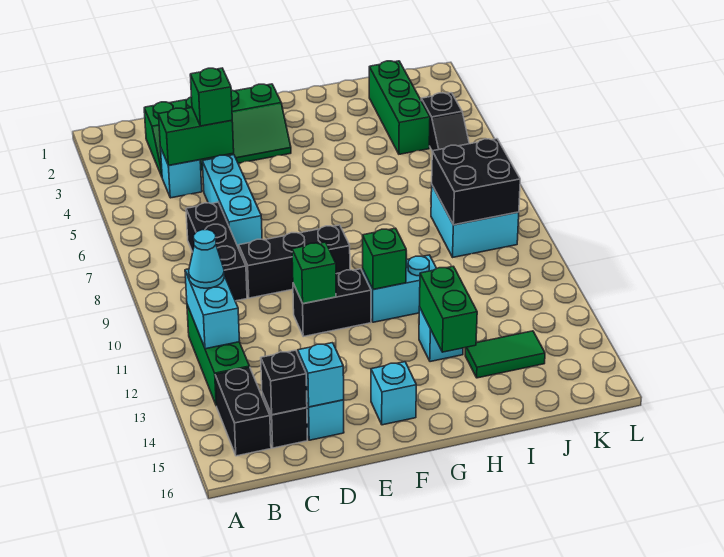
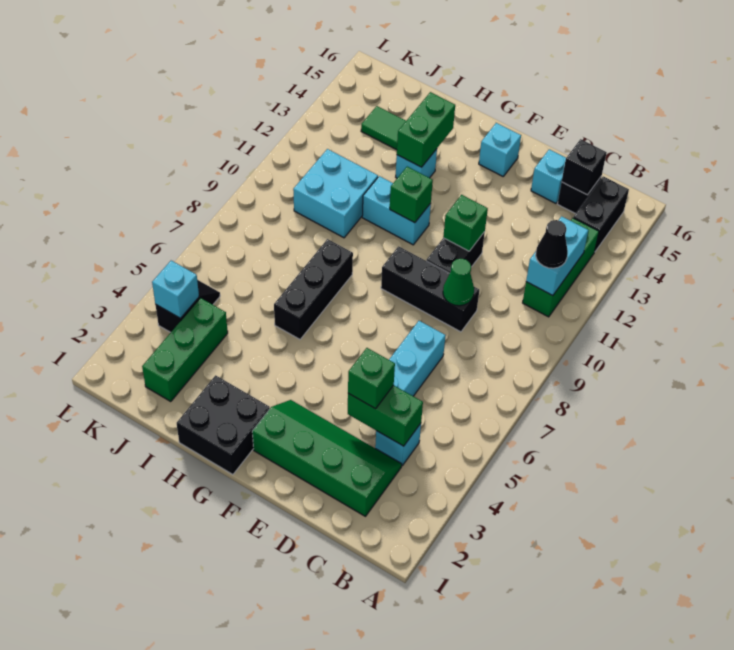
cyan 1x1 cone [189,230,224,288] -> black 1x1 cone [536,220,568,268]
black 1x3 brick [186,202,247,301] -> black 1x3 brick moved to [274,239,353,339]
none -> green 1x1 cone [443,259,474,306]
cyan 1x1 brick [298,343,344,407] -> cyan 1x1 brick moved to [152,261,199,318]
black 1x2 brick [293,269,371,337] -> black 1x2 brick turned to [426,232,485,273]
cyan 2x2 brick [431,186,519,257] -> cyan 2x2 brick moved to [293,149,378,238]
black 2x2 brick [432,139,520,225] -> black 2x2 brick moved to [177,375,270,475]

